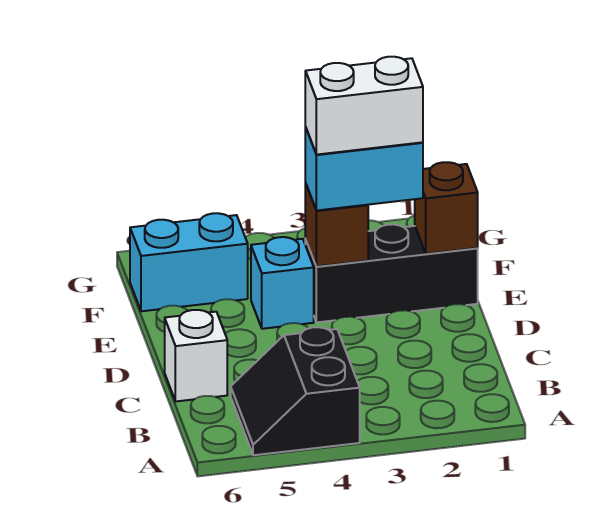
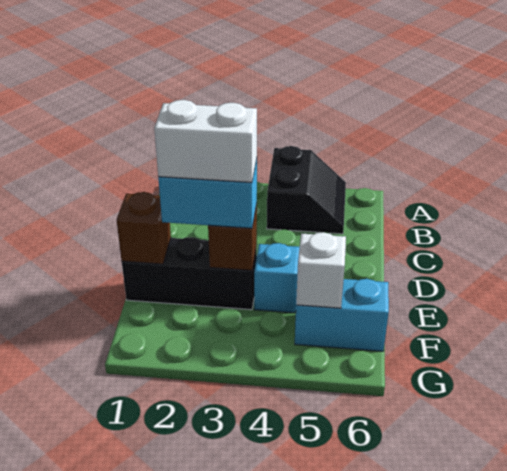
white 1x1 brick [165,310,227,401] -> white 1x1 brick moved to [296,232,346,308]

